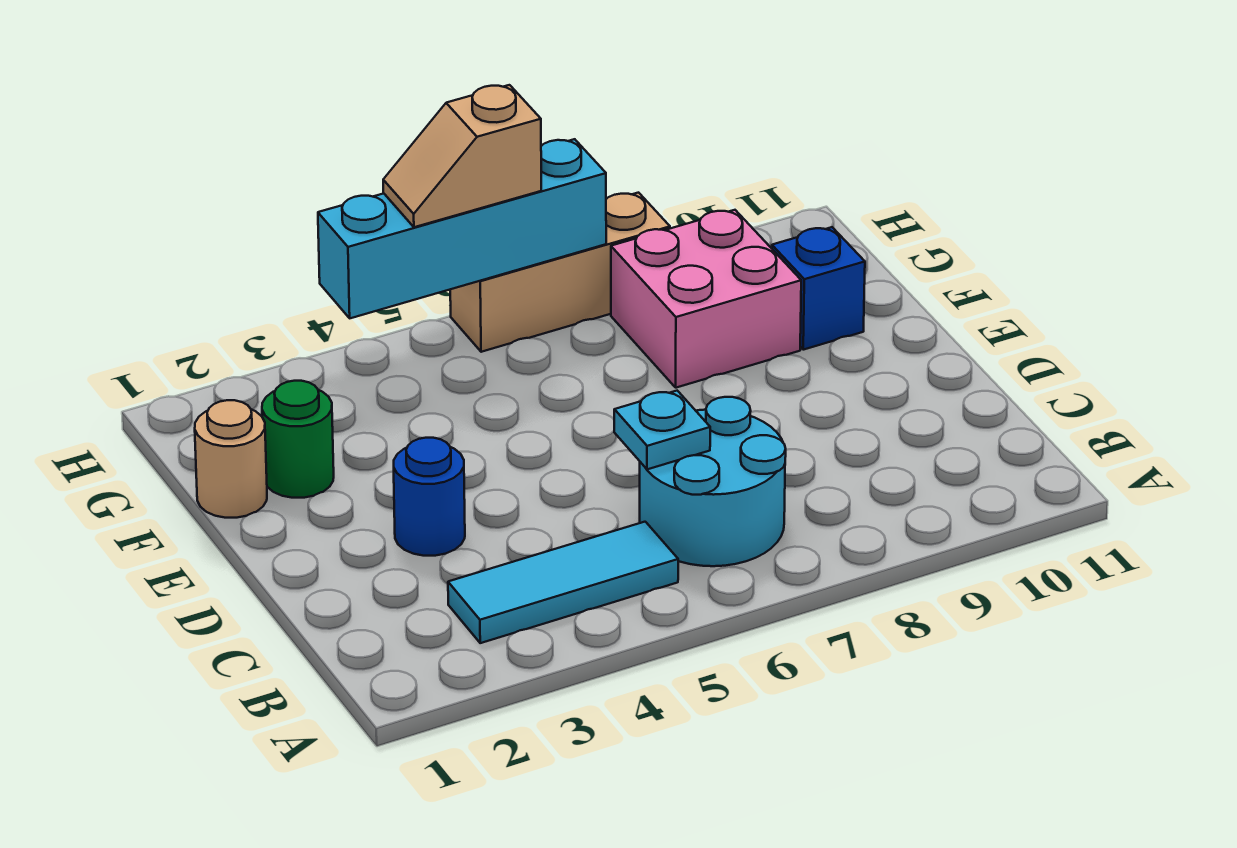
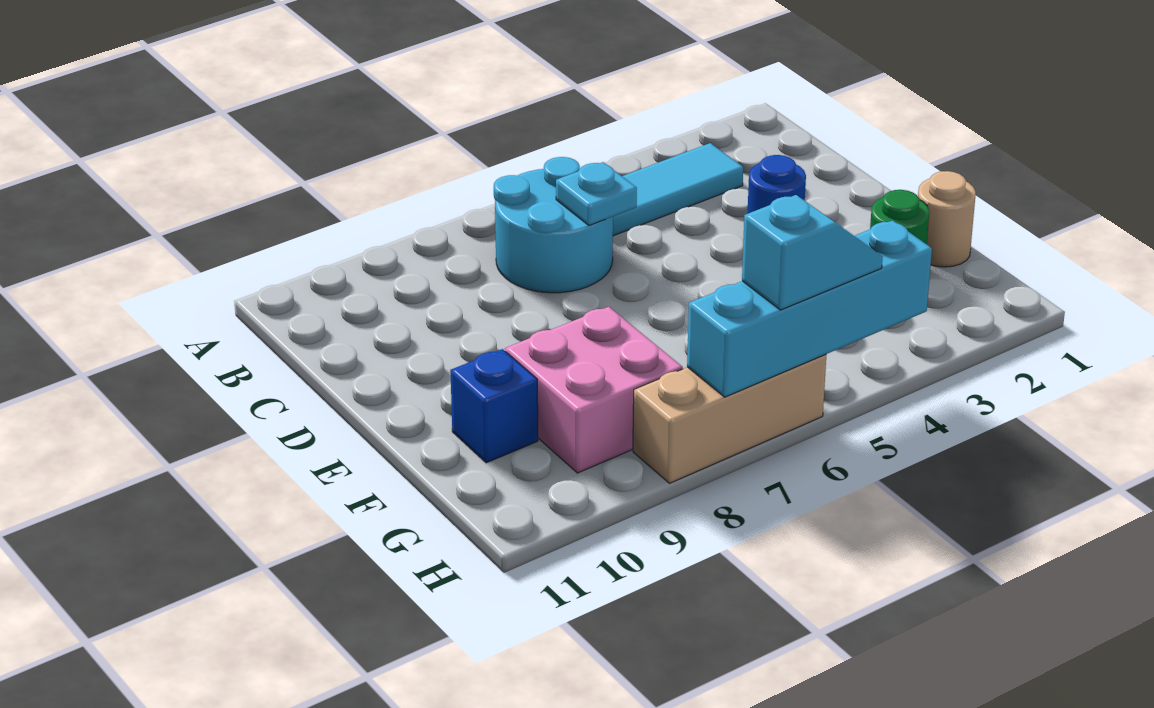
tan 1x2 slope [383,85,541,227] -> cyan 1x2 slope [742,195,883,310]

